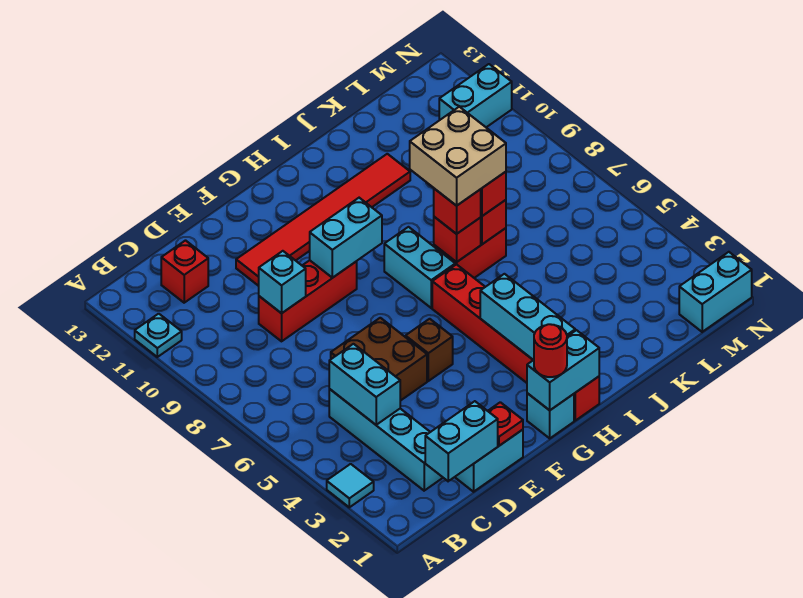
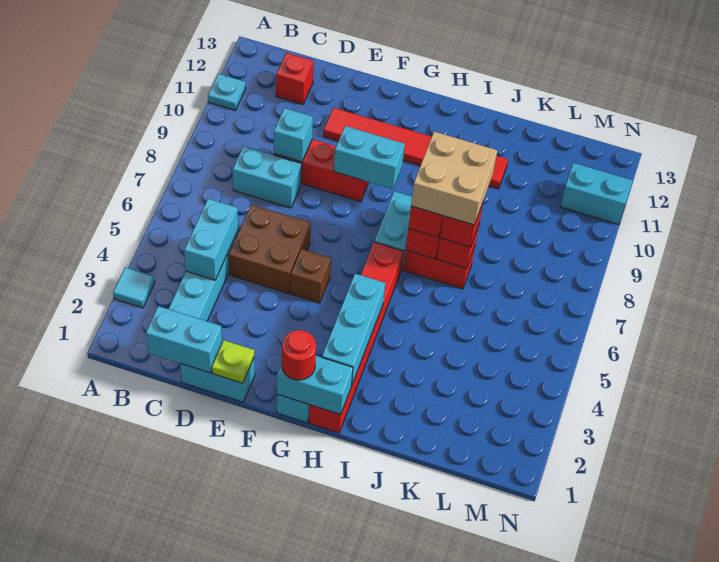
red 1x1 plate [488,402,523,446] -> lime 1x1 plate [212,340,254,383]
cyan 1x2 brick [679,252,752,332] -> cyan 1x2 brick moved to [233,146,302,208]

